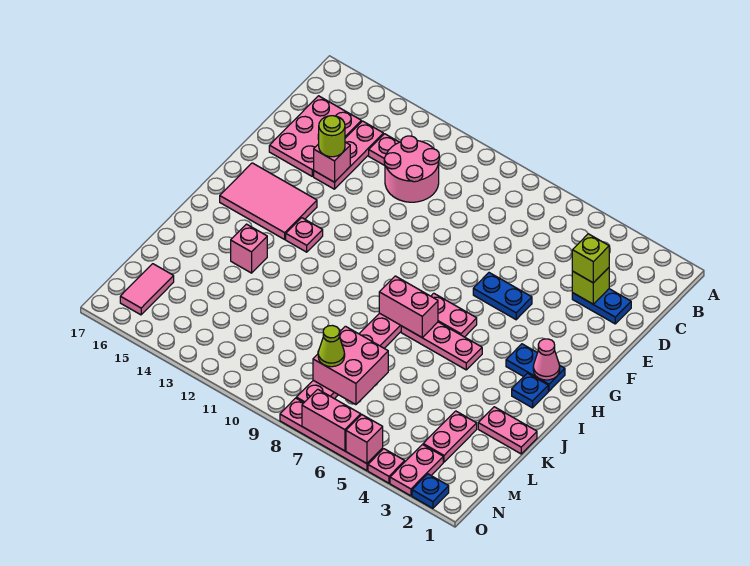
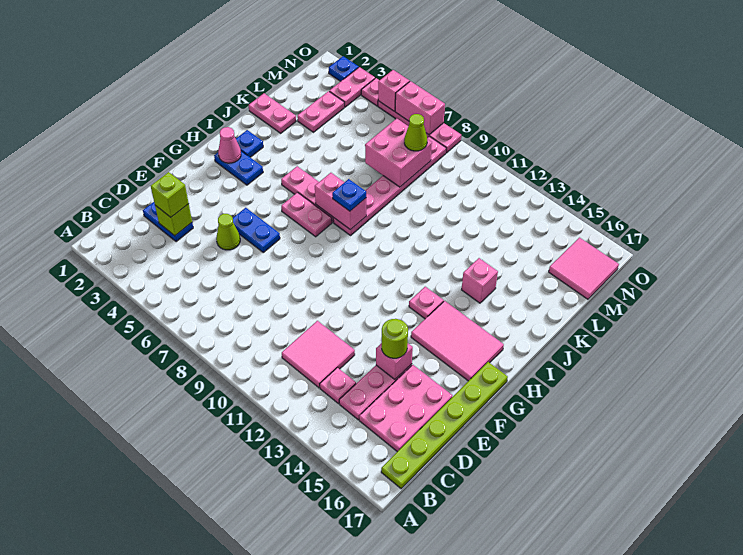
none -> lime 1x6 plate [381,362,508,489]
pink 2x2 round brick [384,136,439,202] -> pink 2x2 tile [282,321,355,388]
none -> lime 1x1 cone [216,214,240,250]
none -> blue 1x1 plate [332,179,366,211]
pink 1x2 tile [120,264,174,315] -> pink 2x2 tile [549,238,619,299]

